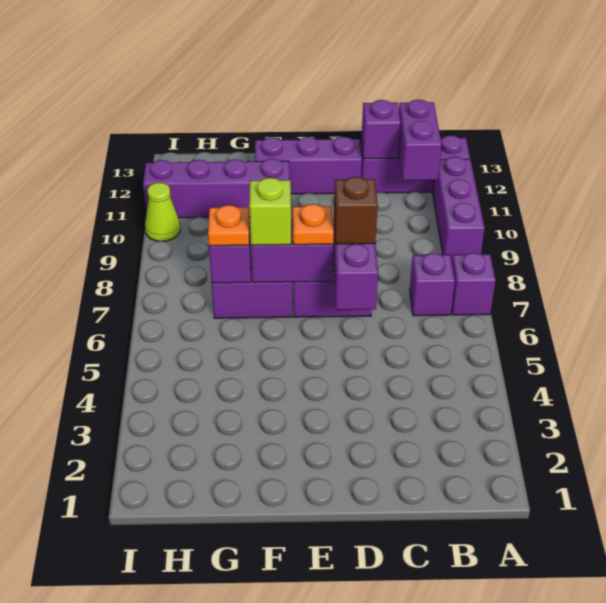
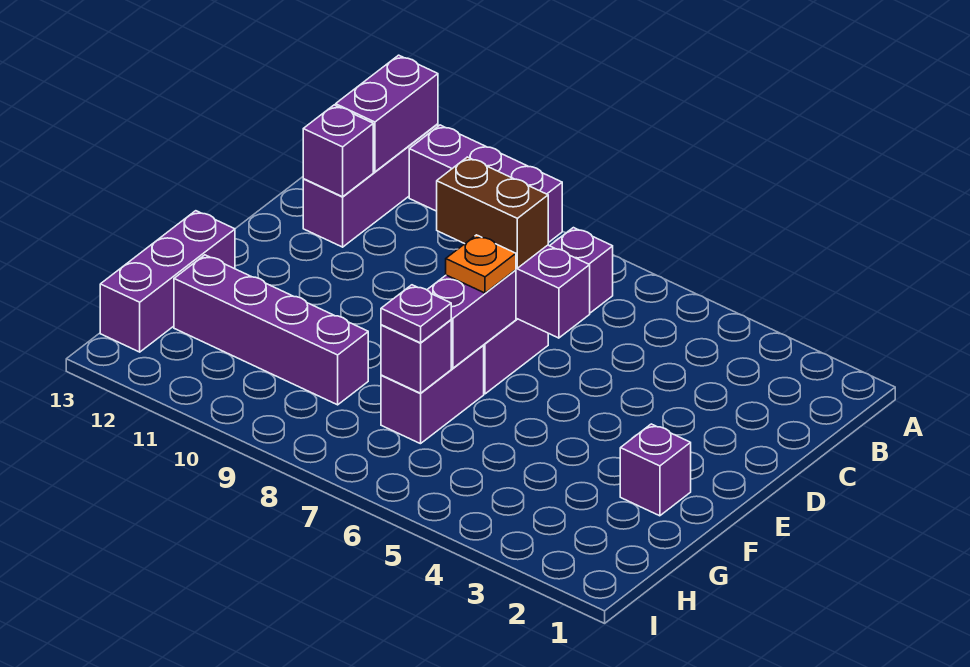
purple 1x1 brick [451,253,496,315] -> purple 1x1 brick moved to [620,424,691,516]
purple 1x2 brick [399,100,441,180] -> purple 1x2 brick turned to [336,55,438,172]
brown 1x1 brick [334,177,378,244] -> brown 1x2 brick [437,157,548,268]
purple 1x3 brick [255,137,362,194] -> purple 1x3 brick moved to [100,211,235,352]
lime 1x1 brick [249,178,291,245] -> none
purple 1x4 brick [143,159,290,218] -> purple 1x4 brick turned to [174,255,368,405]
orange 1x1 plate [208,205,250,246] -> purple 1x1 plate [381,285,451,343]
lime 1x1 cone [145,183,180,241] -> none

